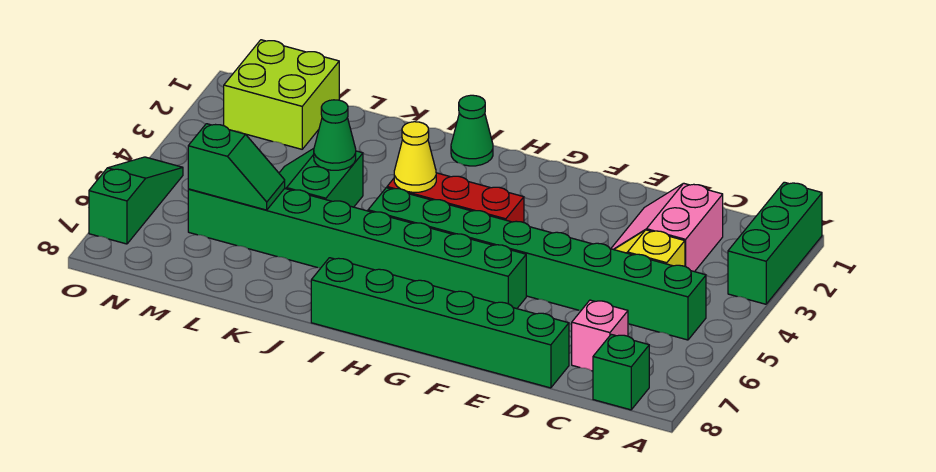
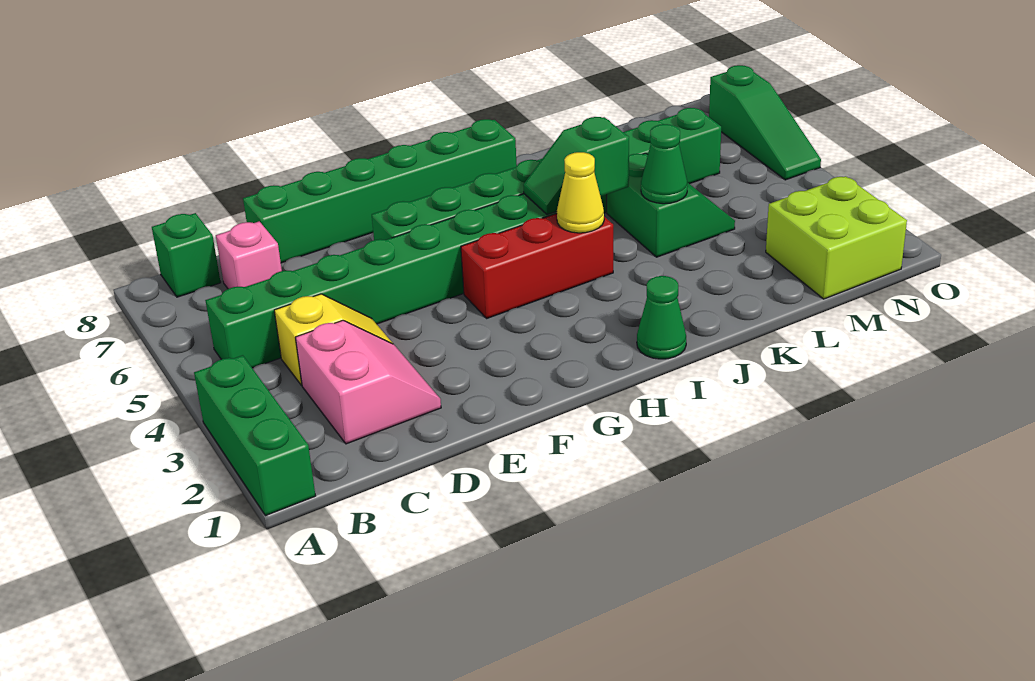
green 1x2 slope [188,124,285,210] -> green 1x2 slope moved to [523,117,629,215]

